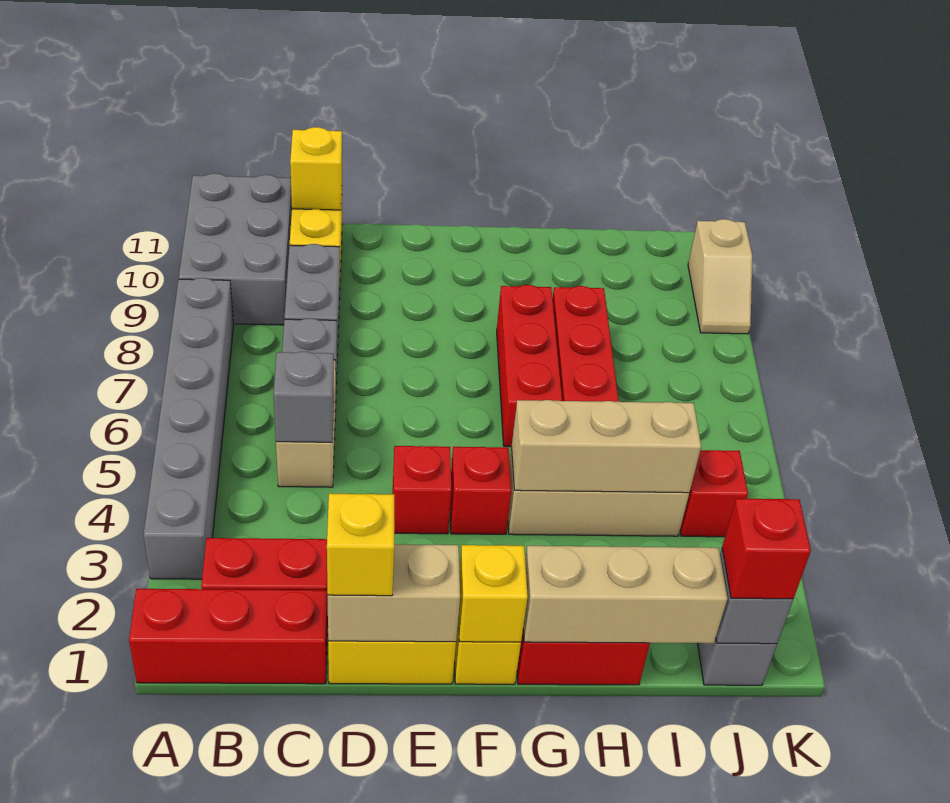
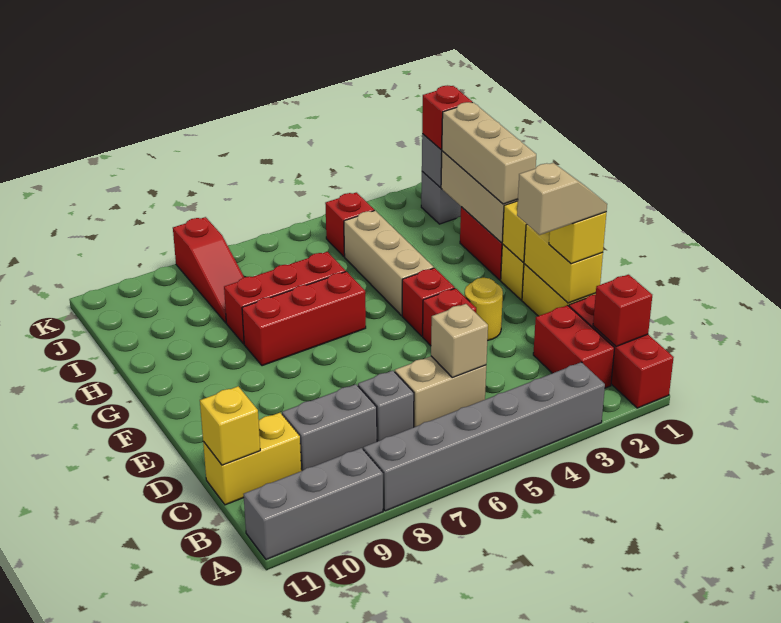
grey 2x3 brick [179,173,292,325] -> grey 1x3 brick [244,448,383,560]
none -> red 1x1 brick [593,275,652,346]
grey 1x1 brick [273,352,334,442] -> tan 1x1 brick [431,304,488,377]
tan 1x2 brick [328,544,460,642] -> yellow 1x2 brick [524,225,603,303]
none -> yellow 1x1 round brick [464,278,503,341]
tan 1x3 brick [512,400,701,493] -> tan 1x3 brick moved to [442,102,536,204]
none -> red 1x3 slope [173,217,244,323]
tan 1x2 slope [688,219,752,334] -> tan 1x2 slope moved to [517,163,607,235]

